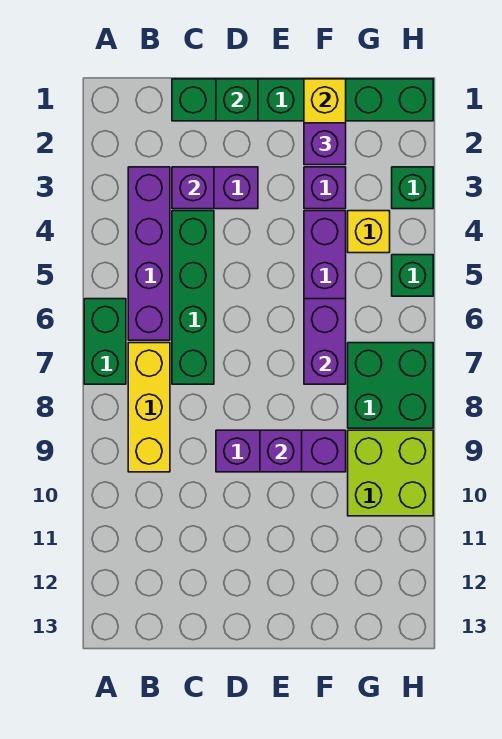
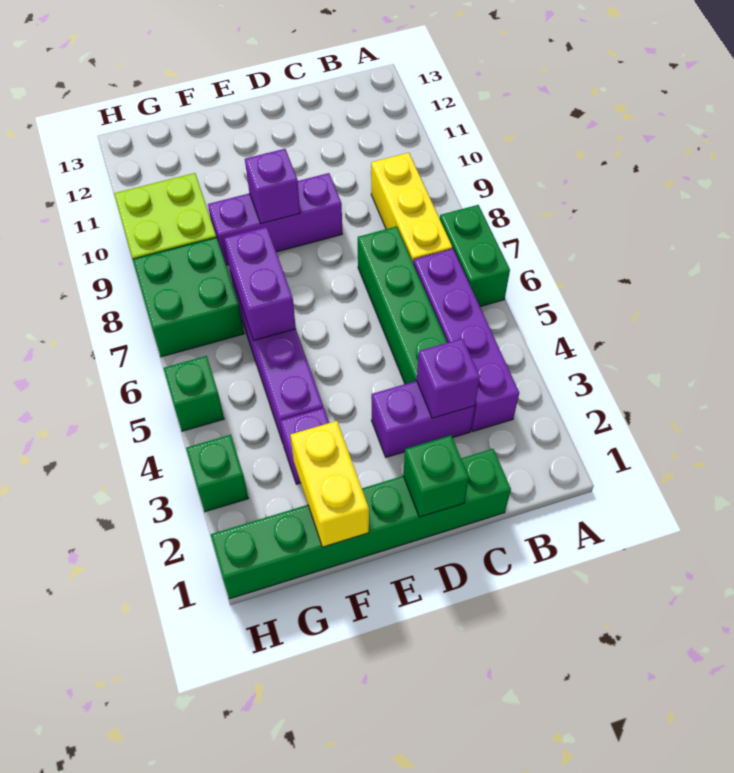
purple 1x1 brick [304,123,346,165] -> none
yellow 1x1 brick [348,211,390,253] -> none

